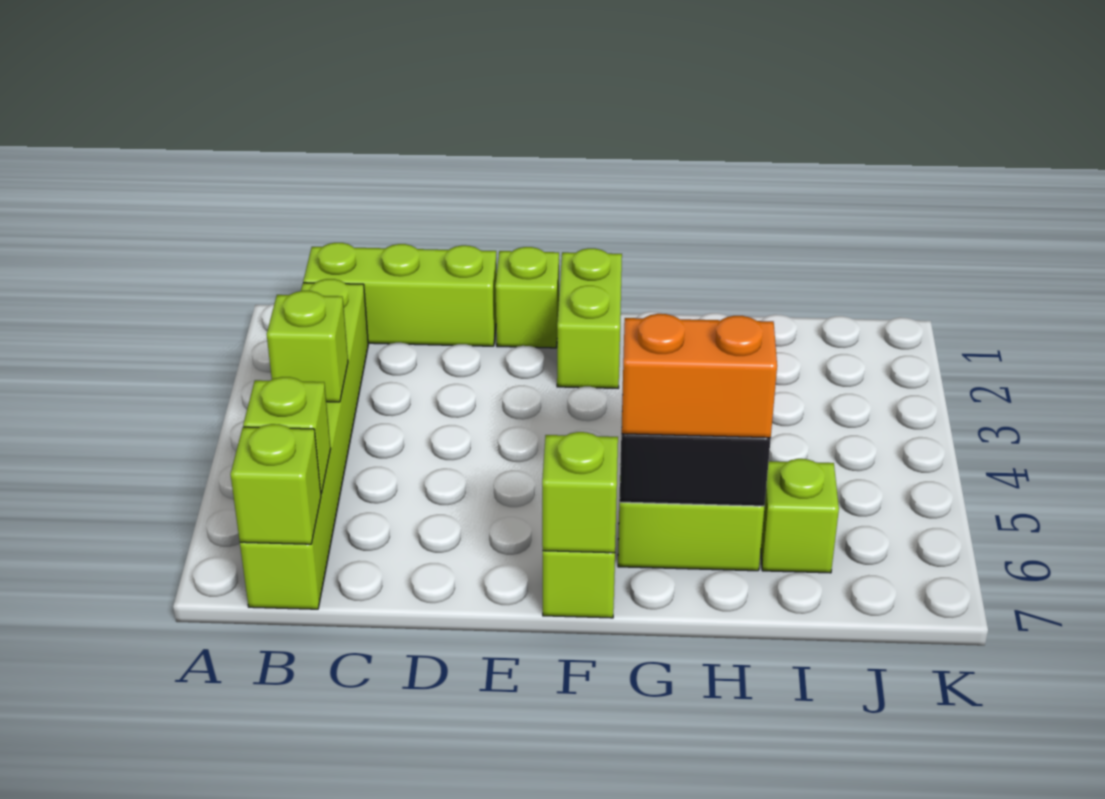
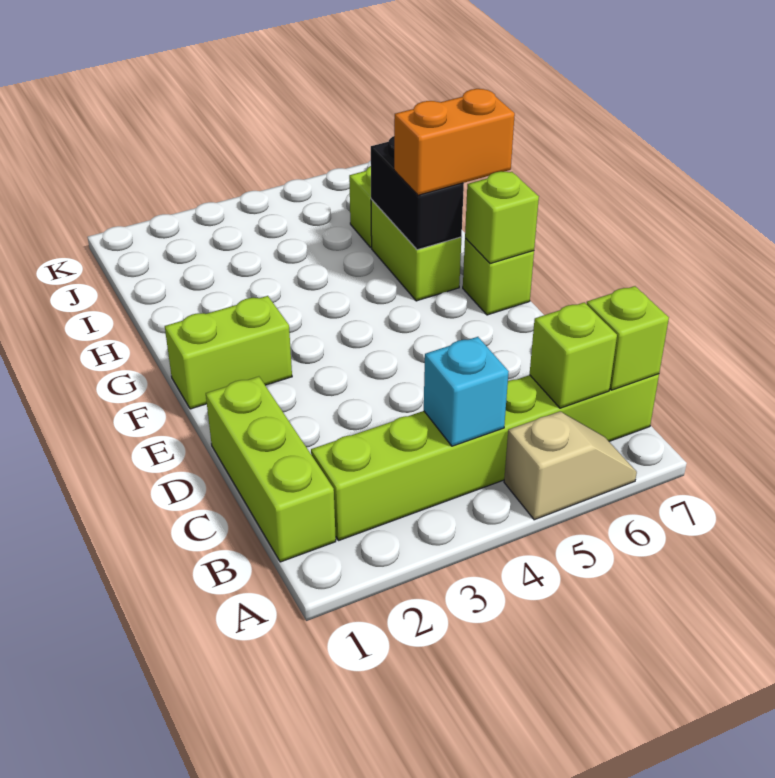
none -> tan 1x2 slope [504,411,637,520]
lime 1x1 brick [267,291,348,402] -> cyan 1x1 brick [424,337,509,446]
lime 1x1 brick [495,247,559,348] -> none
orange 1x2 brick [622,314,777,438] -> orange 1x2 brick turned to [394,89,515,195]

